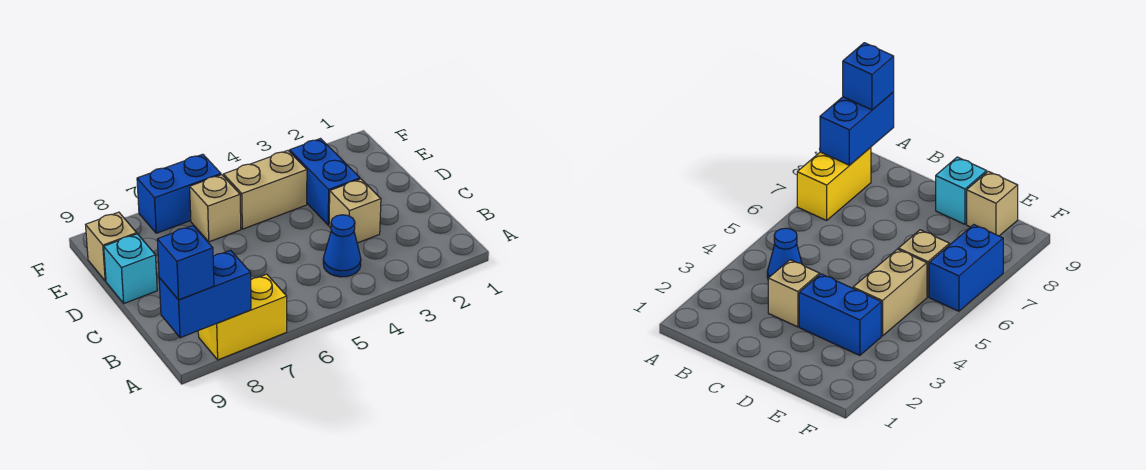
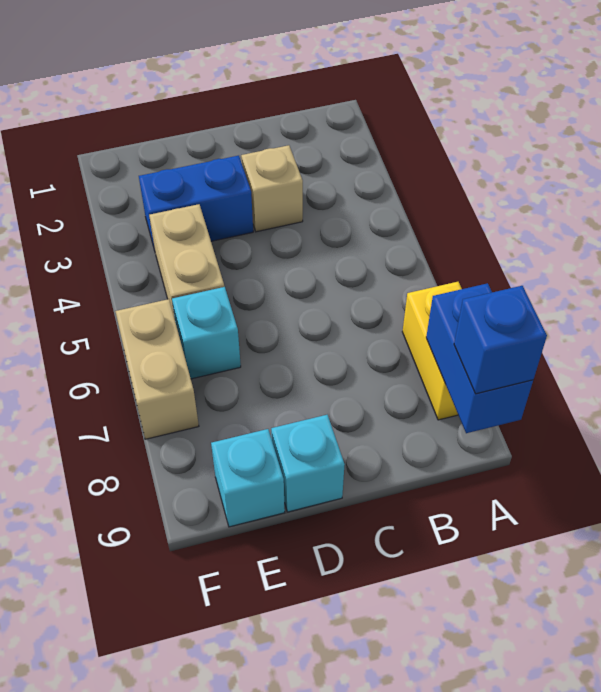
blue 1x1 cone [323,215,361,277] -> none
tan 1x1 brick [190,175,241,242] -> cyan 1x1 brick [172,287,241,379]
tan 1x1 brick [86,212,137,281] -> cyan 1x1 brick [211,429,285,527]
blue 1x2 brick [137,154,221,233] -> tan 1x2 brick [115,299,199,439]

